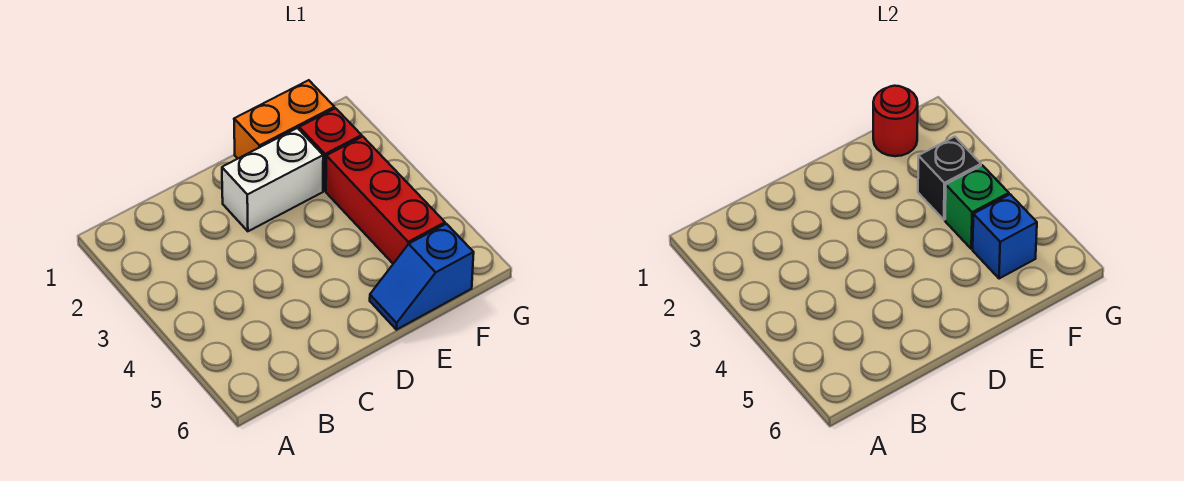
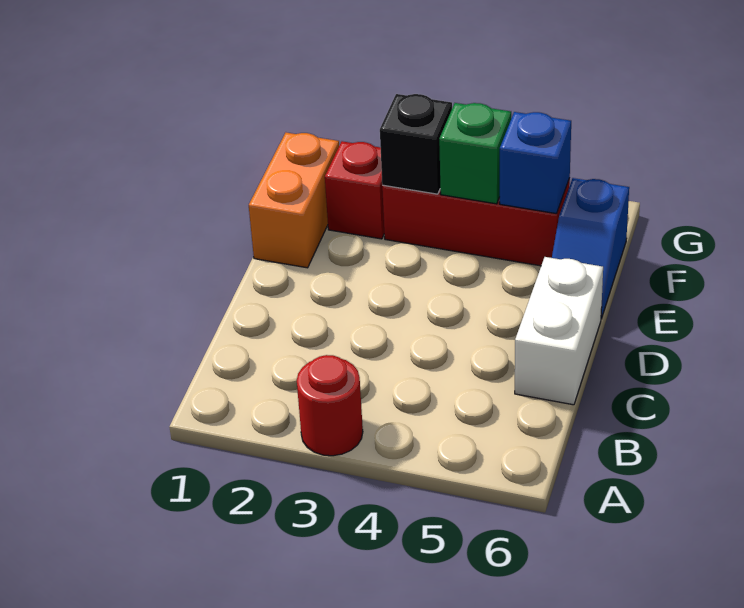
white 1x2 brick [222,128,323,231] -> white 1x2 brick moved to [515,257,603,405]
red 1x1 round brick [873,86,918,156] -> red 1x1 round brick moved to [297,355,363,456]

